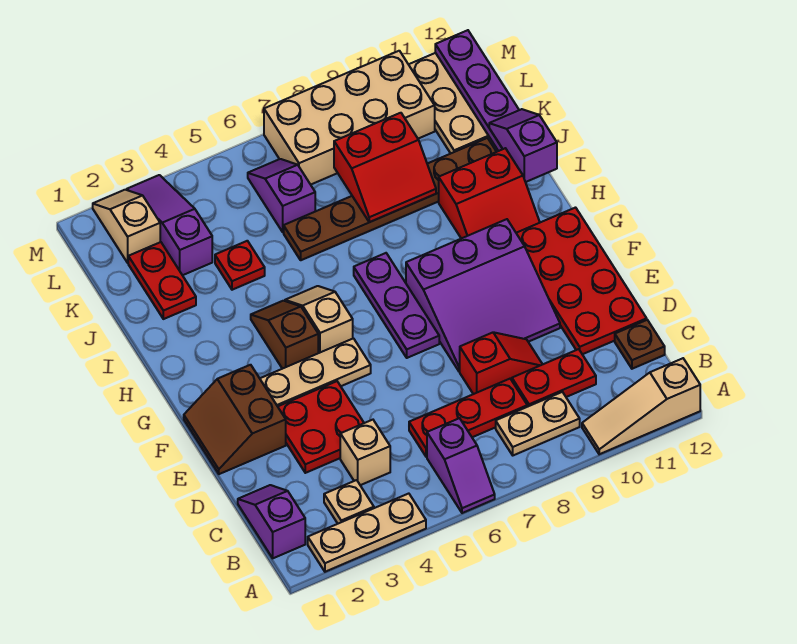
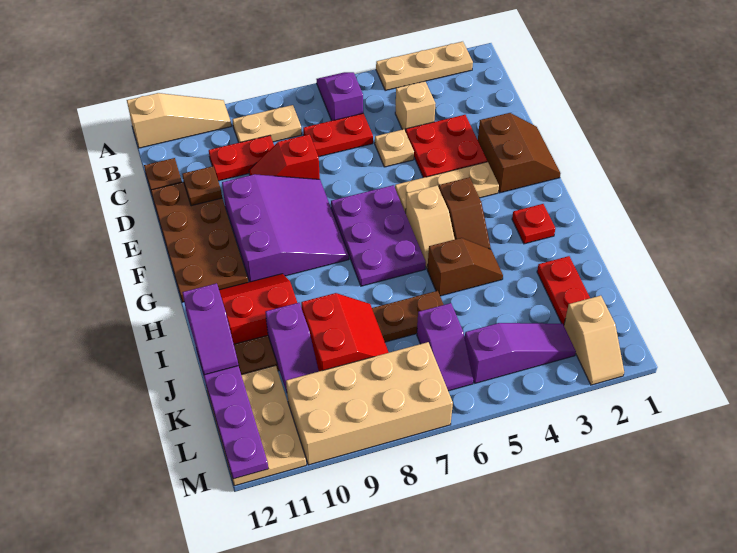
purple 1x2 slope [238,485,305,558] -> purple 1x2 slope moved to [265,303,319,392]
tan 1x1 plate [324,480,374,524] -> tan 1x1 plate moved to [375,129,414,167]
red 1x3 plate [409,379,527,457] -> red 1x2 plate [303,113,373,157]
red 2x4 plate [516,208,647,354] -> brown 2x4 plate [151,182,248,302]
none -> brown 1x1 plate [182,166,222,206]
purple 3x3 slope [406,219,560,371] -> purple 3x3 slope turned to [222,174,349,282]
purple 1x3 plate [354,253,439,358] -> purple 2x3 plate [331,185,426,286]
none -> brown 1x2 slope [427,238,503,296]
red 1x1 plate [215,241,265,290] -> red 1x1 plate moved to [512,204,555,244]
red 2x2 slope [334,113,436,222] -> red 2x2 slope turned to [301,293,389,371]
purple 1x3 slope [127,175,212,275] -> purple 1x3 slope turned to [465,323,576,383]

